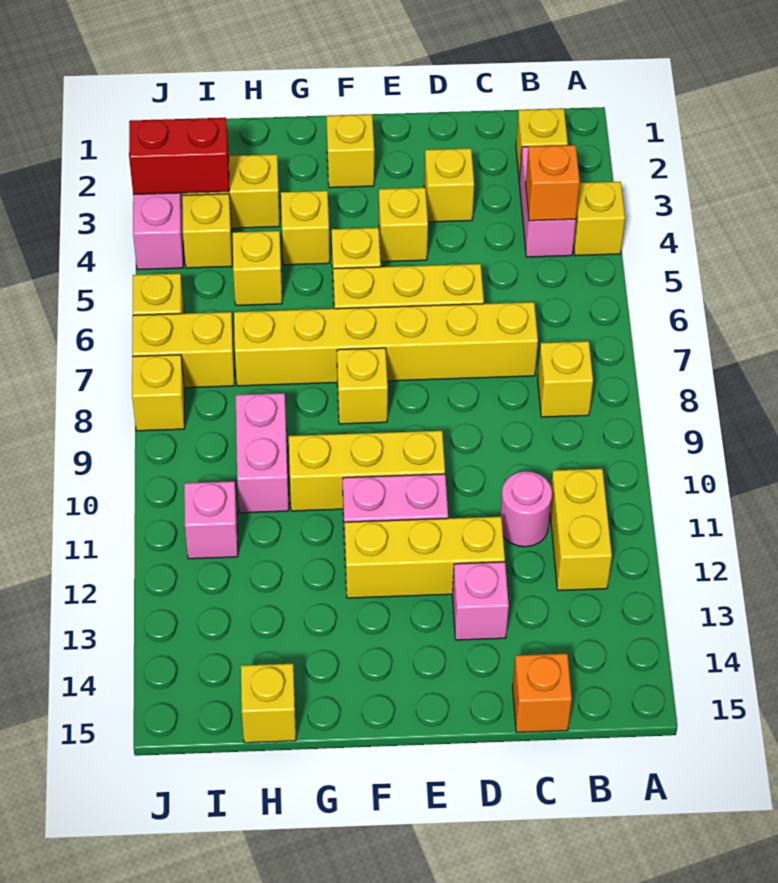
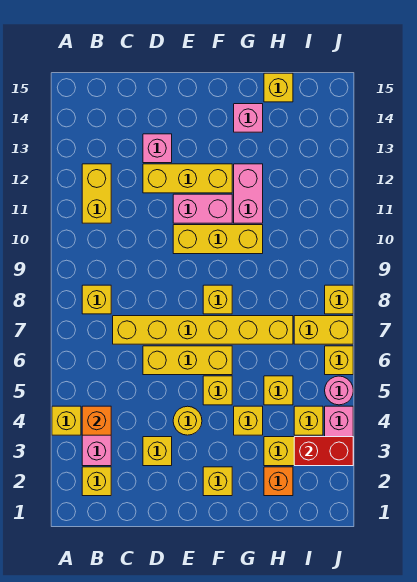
pink 1x1 round brick [500,471,552,547] -> pink 1x1 round brick moved to [325,376,353,405]
orange 1x1 brick [513,654,572,733] -> orange 1x1 brick moved to [264,467,293,496]
yellow 1x1 brick [379,188,428,262] -> yellow 1x1 round brick [173,406,202,435]
pink 1x2 brick [236,393,289,513] -> pink 1x2 brick moved to [234,164,263,223]
pink 1x1 brick [184,481,238,559] -> pink 1x1 brick moved to [234,104,263,132]

